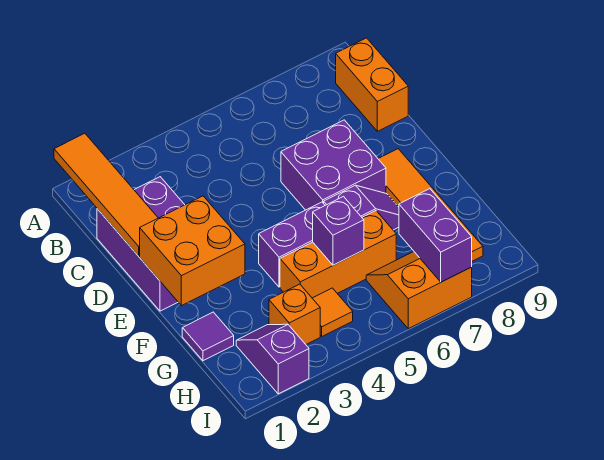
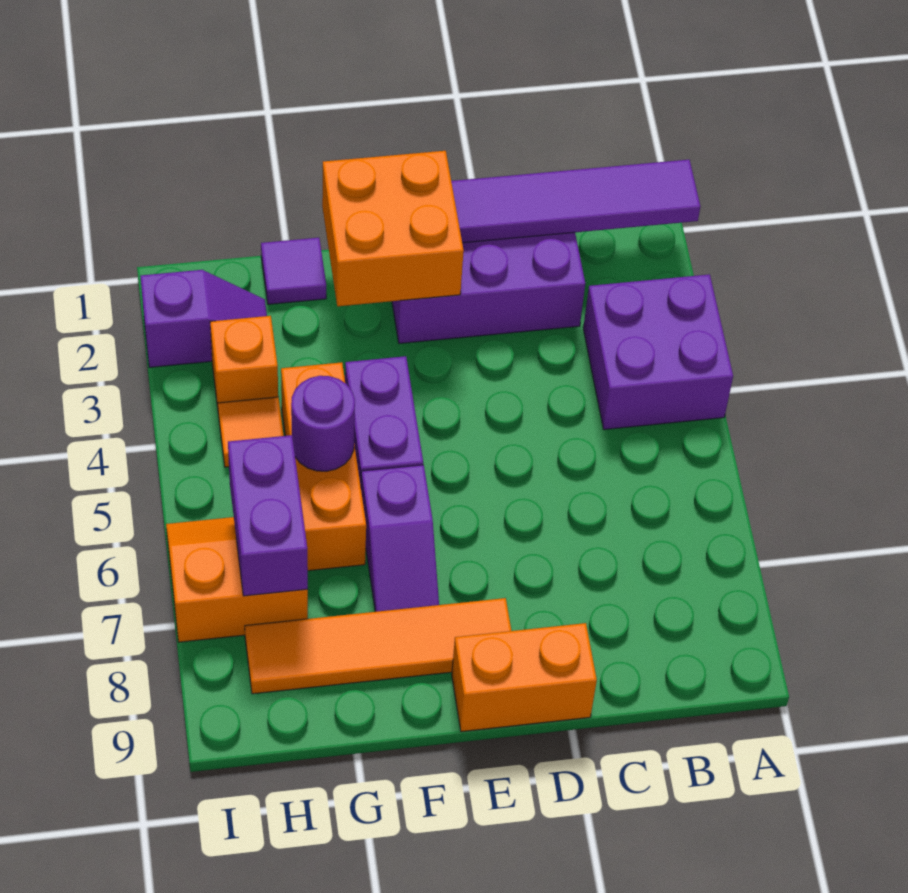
orange 1x4 tile [54,133,158,256] -> purple 1x4 tile [451,160,700,243]
orange 1x2 brick [336,38,408,131] -> orange 1x2 brick moved to [452,623,597,732]
purple 2x2 brick [281,120,386,210] -> purple 2x2 brick moved to [583,274,733,429]
purple 1x1 brick [313,197,364,265] -> purple 1x1 round brick [291,376,355,471]
orange 2x2 slope [366,252,472,329] -> orange 2x2 slope turned to [166,517,308,642]
purple 1x2 brick [399,189,472,282] -> purple 1x2 brick turned to [228,435,308,596]

